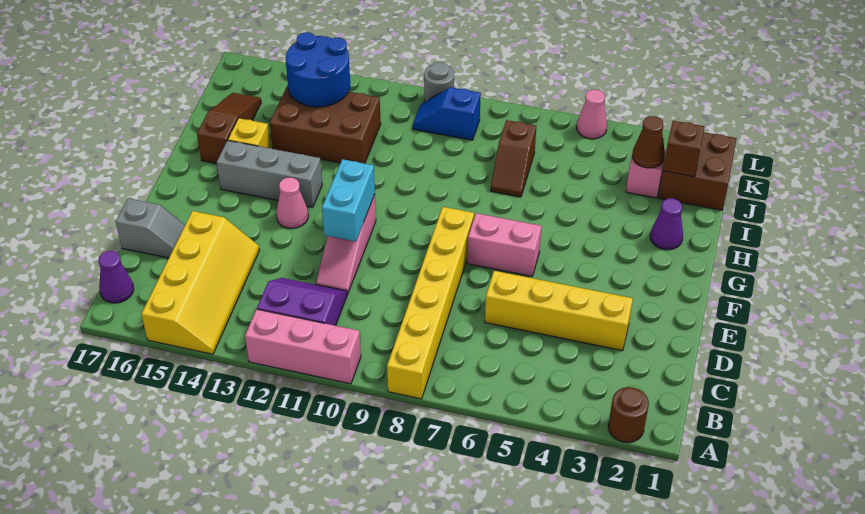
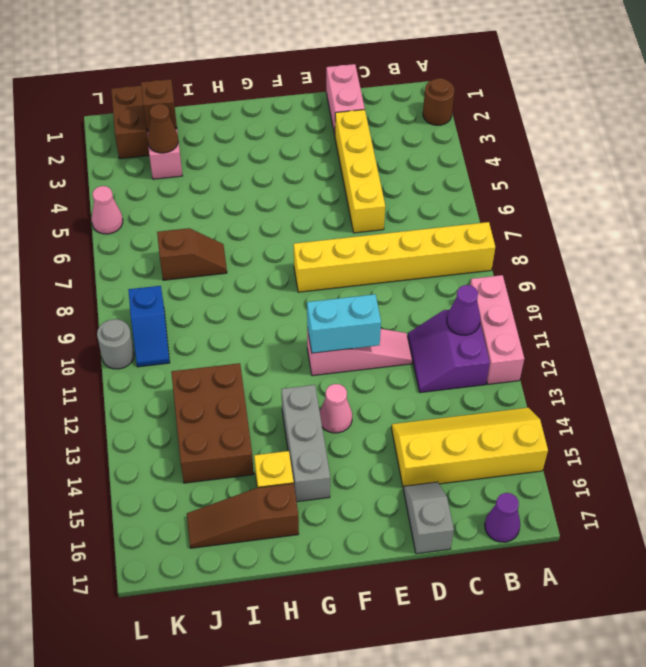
pink 1x2 brick [467,213,542,276] -> pink 1x2 brick moved to [326,64,365,135]
purple 1x1 cone [650,198,683,250] -> purple 1x1 cone moved to [447,285,480,335]
blue 2x2 round brick [285,32,350,107] -> none

